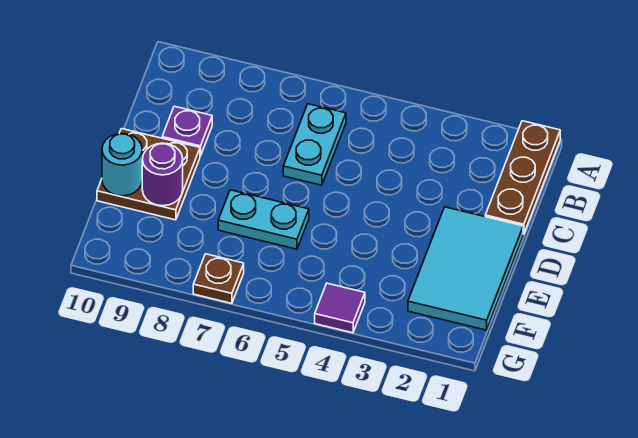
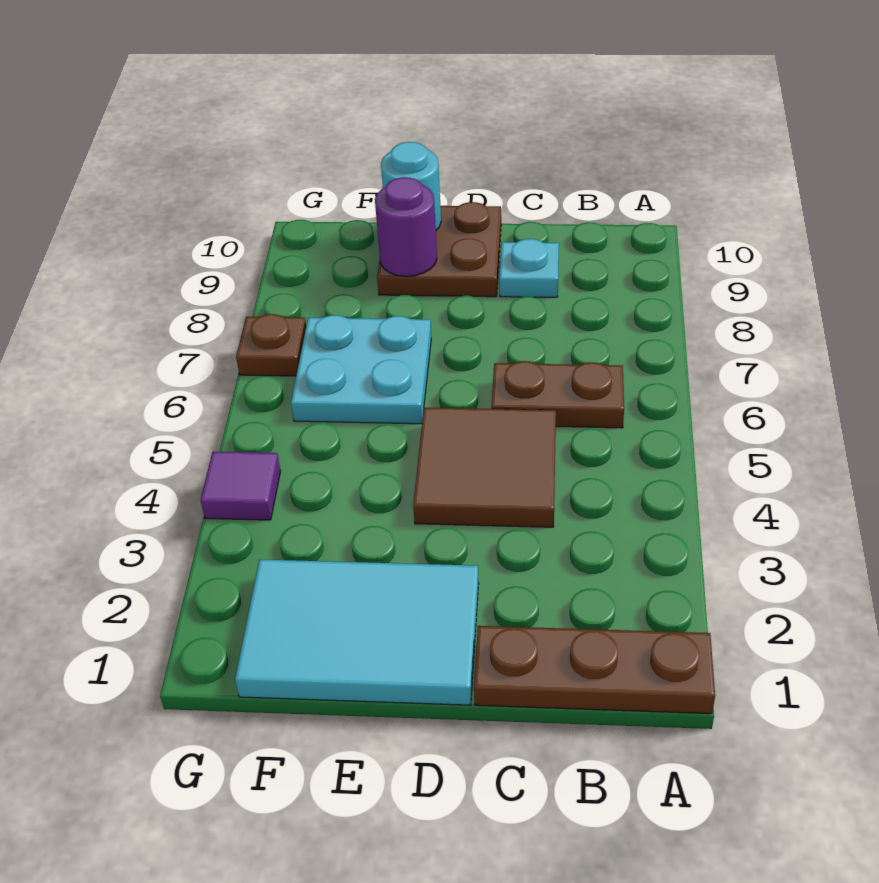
cyan 1x2 plate [283,104,346,185] -> brown 1x2 plate [491,361,624,428]
none -> brown 2x2 tile [413,408,556,527]
purple 1x1 plate [162,106,212,156] -> cyan 1x1 plate [499,239,559,297]
cyan 1x2 plate [218,190,309,249] -> cyan 2x2 plate [291,315,431,424]

